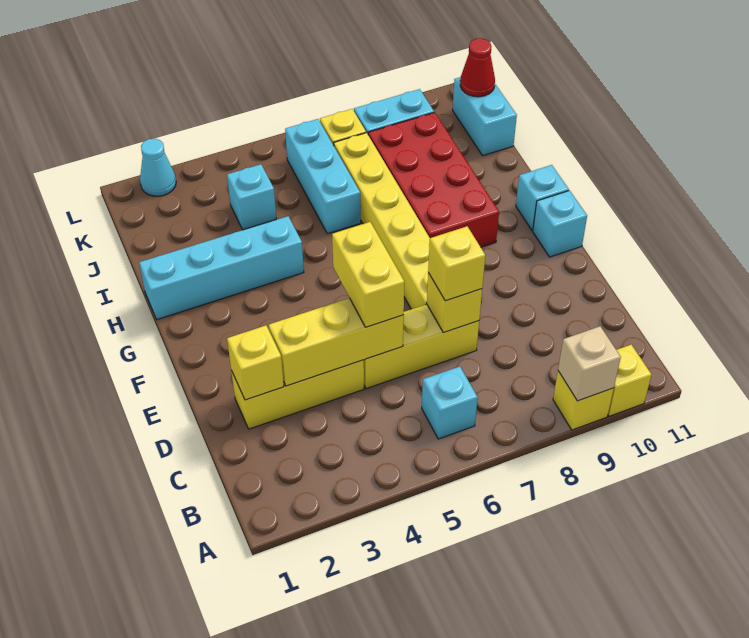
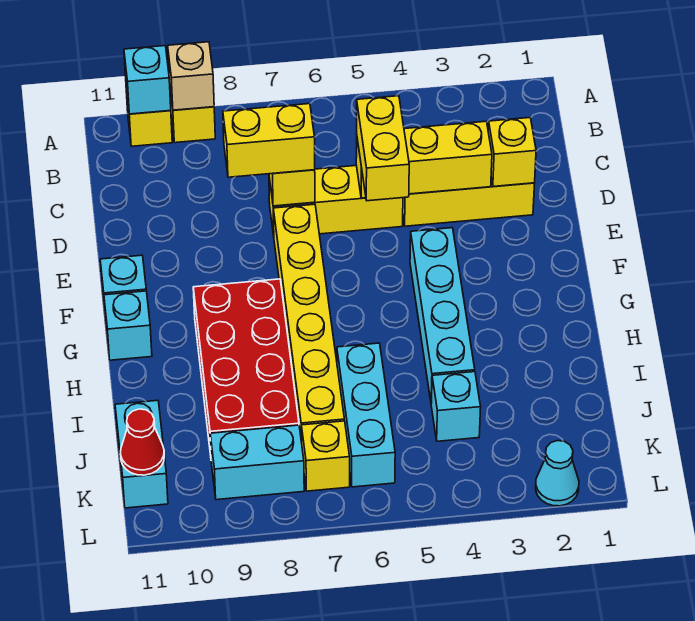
cyan 1x1 brick [422,366,478,439] -> cyan 1x1 brick moved to [124,46,171,114]
yellow 1x1 brick [428,226,485,301] -> yellow 1x2 brick [223,104,315,177]
cyan 1x4 brick [139,216,304,319] -> cyan 1x4 brick turned to [410,228,475,403]

